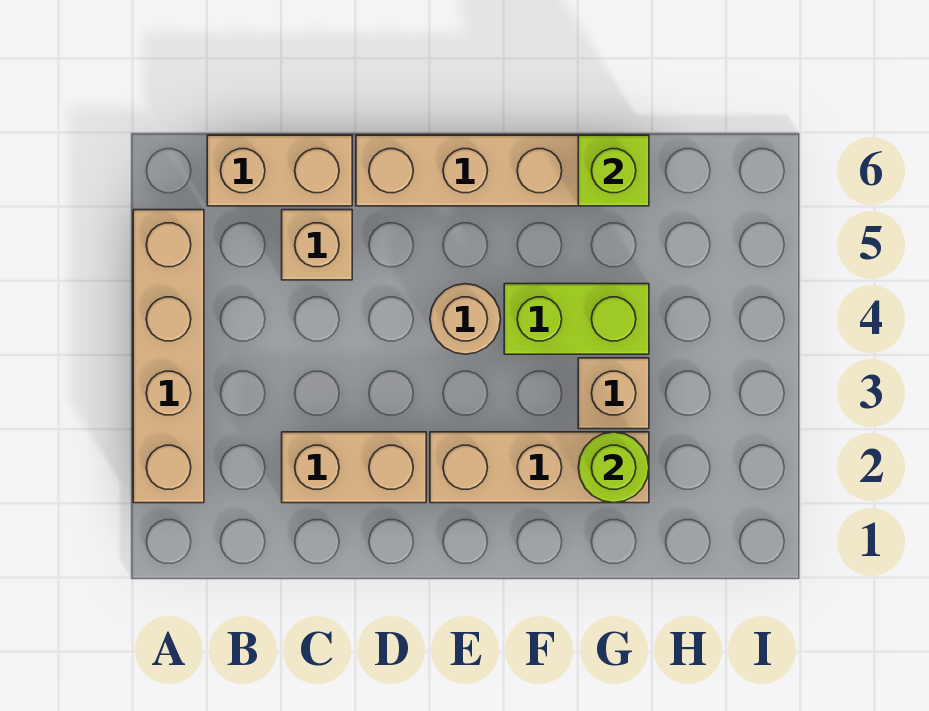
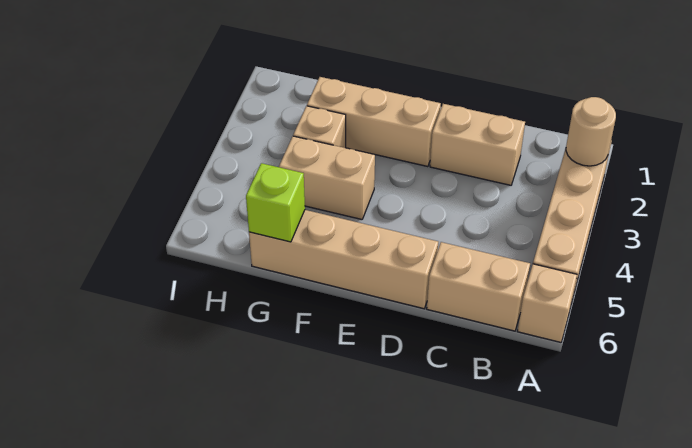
tan 1x1 brick [282,210,352,280] -> tan 1x1 brick moved to [518,264,577,342]
tan 1x1 round brick [430,284,501,354] -> tan 1x1 round brick moved to [566,97,616,166]
lime 1x2 brick [504,284,649,354] -> tan 1x2 brick [279,136,375,219]
lime 1x1 round brick [578,432,649,503] -> none

